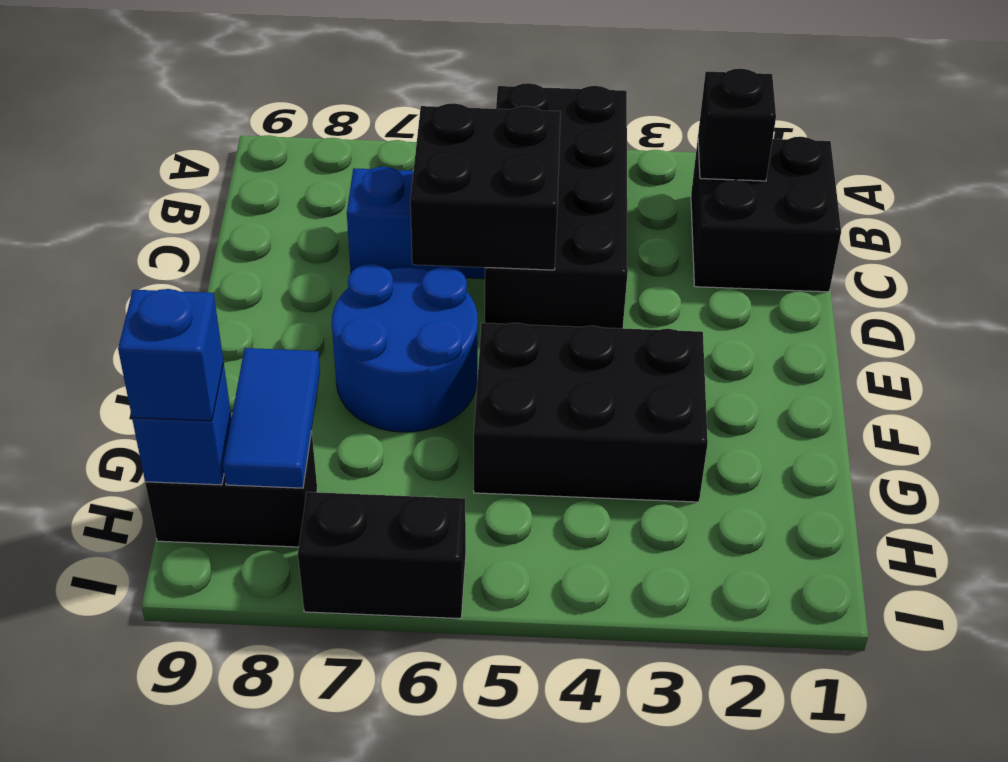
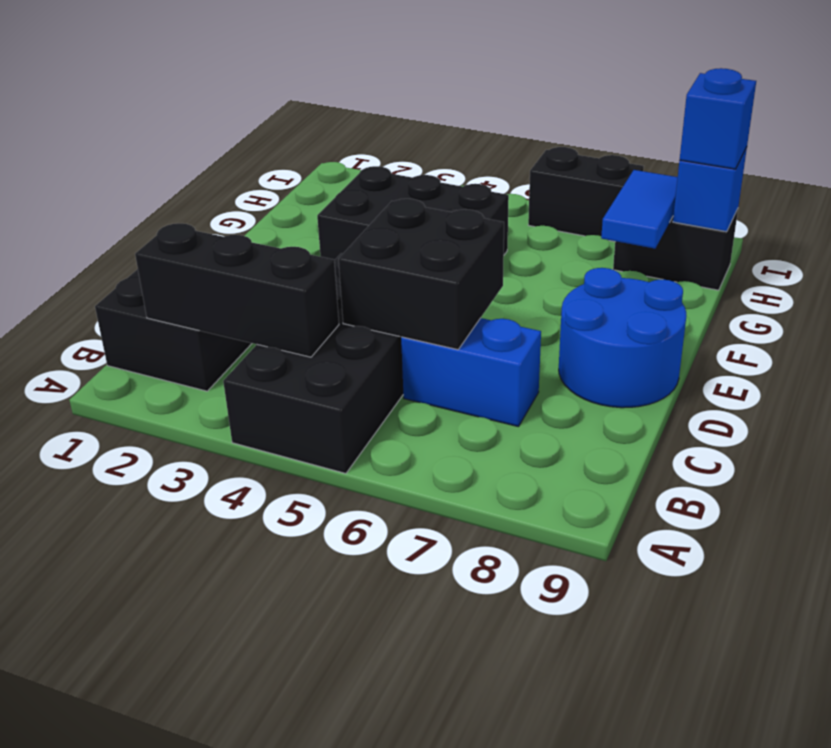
black 1x1 brick [698,69,776,181] -> black 1x3 brick [135,223,339,357]
blue 2x2 round brick [332,264,478,432] -> blue 2x2 round brick moved to [559,268,686,408]

